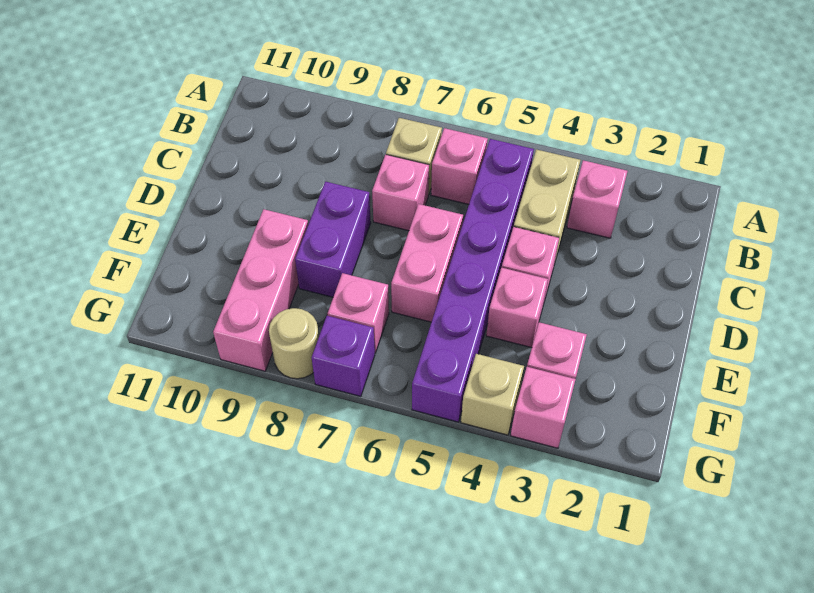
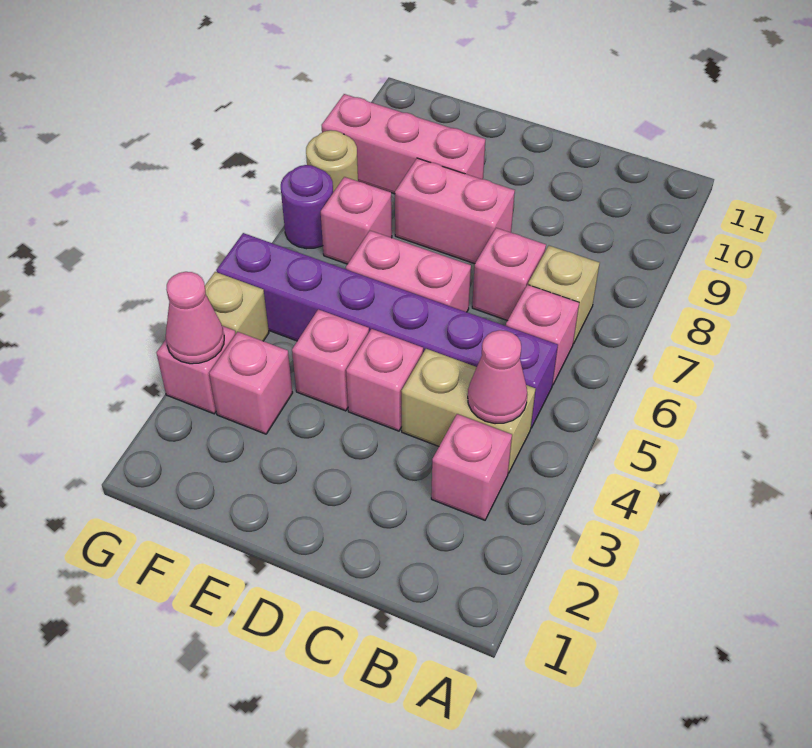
none -> pink 1x1 cone [468,330,527,424]
purple 1x2 brick [295,181,371,297] -> pink 1x2 brick [395,158,515,264]
none -> pink 1x1 cone [166,272,224,364]
purple 1x1 brick [312,316,375,396] -> purple 1x1 round brick [281,165,333,249]

